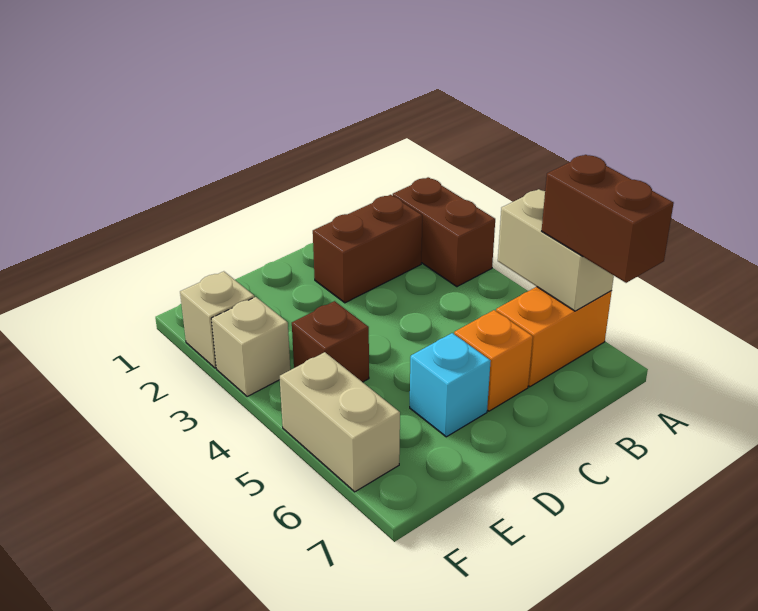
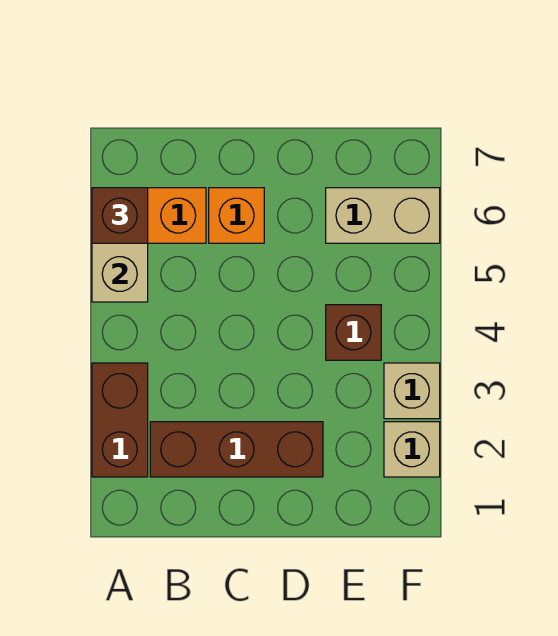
brown 1x2 brick [542,155,674,283] -> brown 1x1 brick [92,188,148,243]
brown 1x2 brick [313,195,422,303] -> brown 1x3 brick [150,422,323,477]
cyan 1x1 brick [410,333,491,437] -> none
tan 1x2 brick [280,352,400,492] -> tan 1x2 brick turned to [326,188,440,243]

